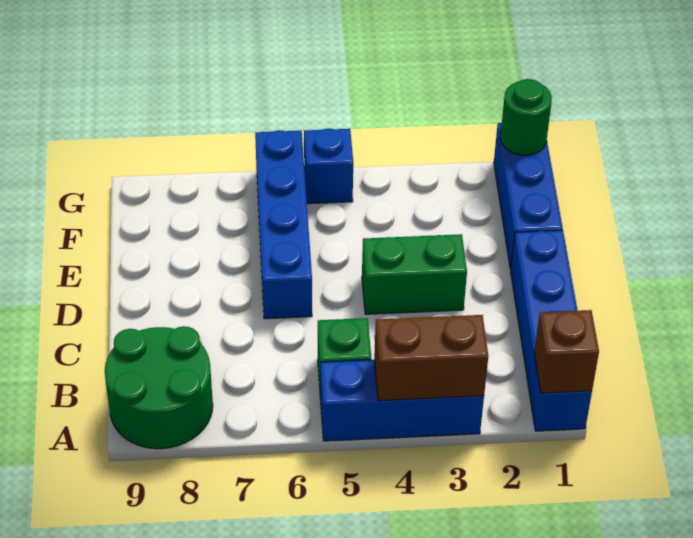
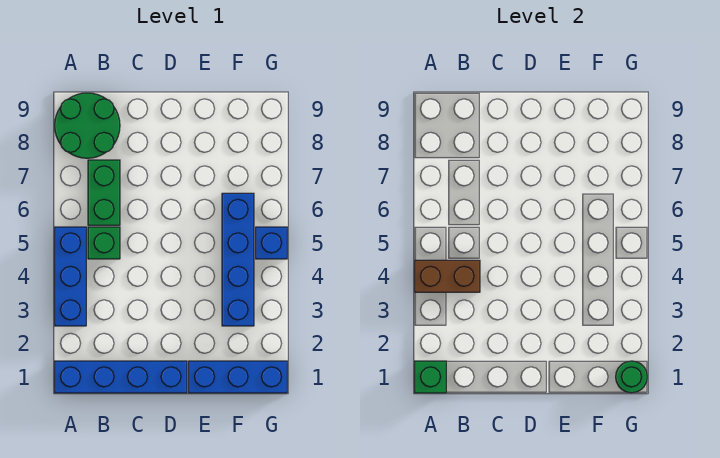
brown 1x1 brick [534,310,599,393] -> green 1x1 brick [415,361,446,393]
brown 1x2 brick [374,315,488,401] -> brown 1x2 brick turned to [415,260,480,292]
green 1x2 brick [362,234,467,314] -> green 1x2 brick moved to [88,160,120,225]
blue 1x4 brick [255,130,312,319] -> blue 1x4 brick turned to [222,193,254,326]

